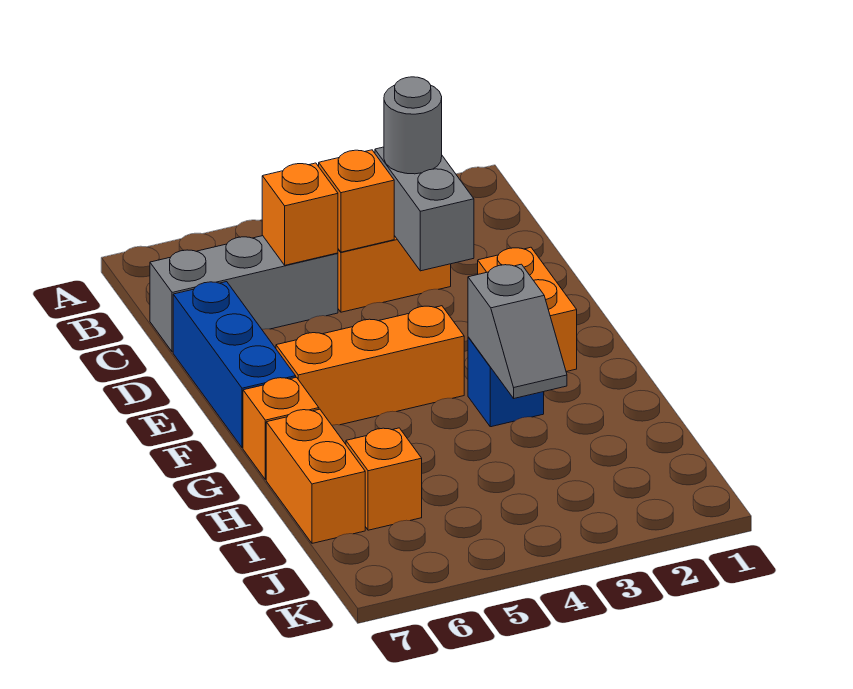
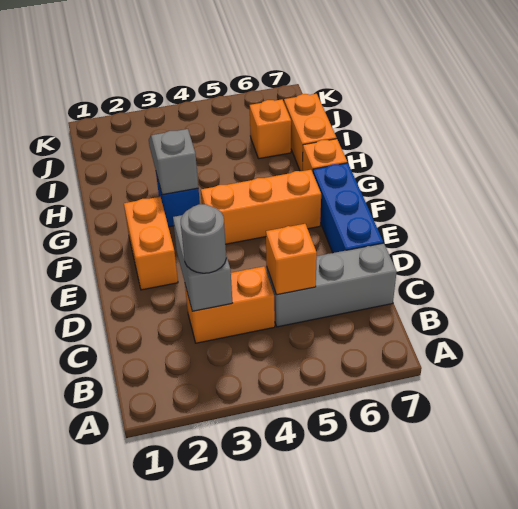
orange 1x1 brick [319,150,394,252] -> none

